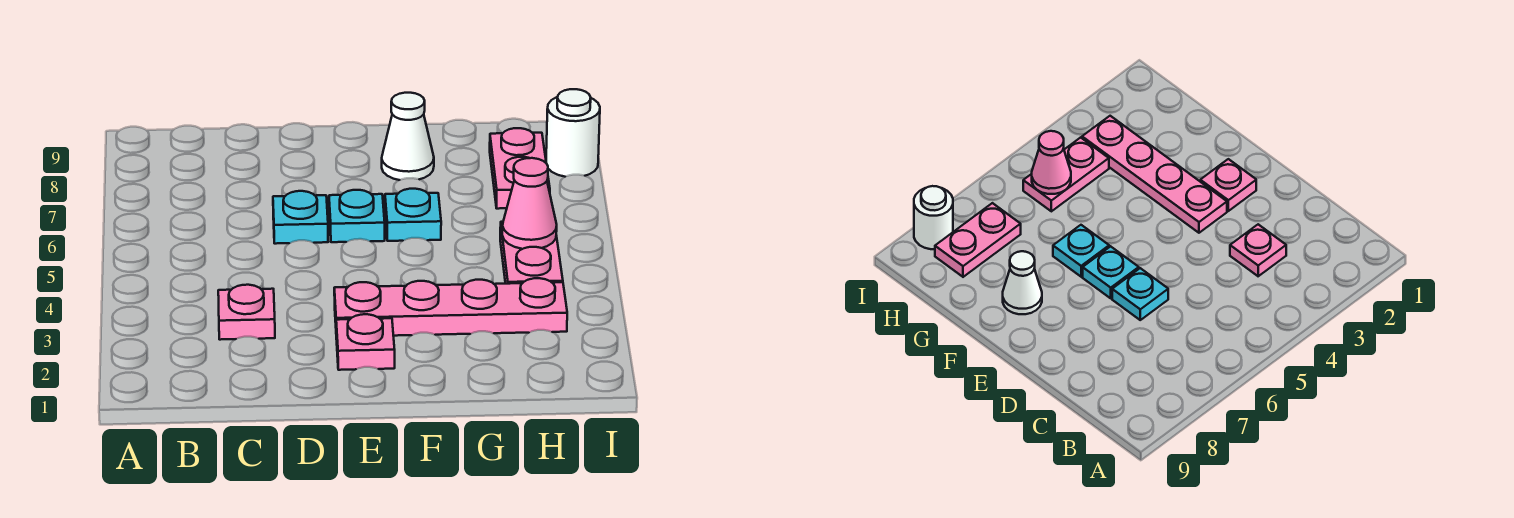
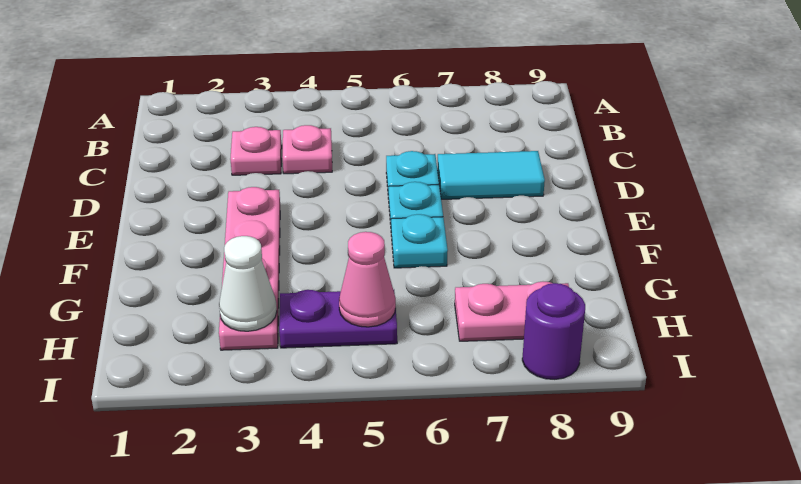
none -> cyan 1x2 tile [438,151,545,199]
pink 1x1 plate [336,314,395,370] -> pink 1x1 plate moved to [283,125,332,174]
white 1x1 cone [382,93,434,180] -> white 1x1 cone moved to [219,236,277,331]
pink 1x2 plate [500,222,563,284] -> purple 1x2 plate [279,290,397,348]
white 1x1 round brick [546,89,600,177] -> purple 1x1 round brick [522,283,585,379]

